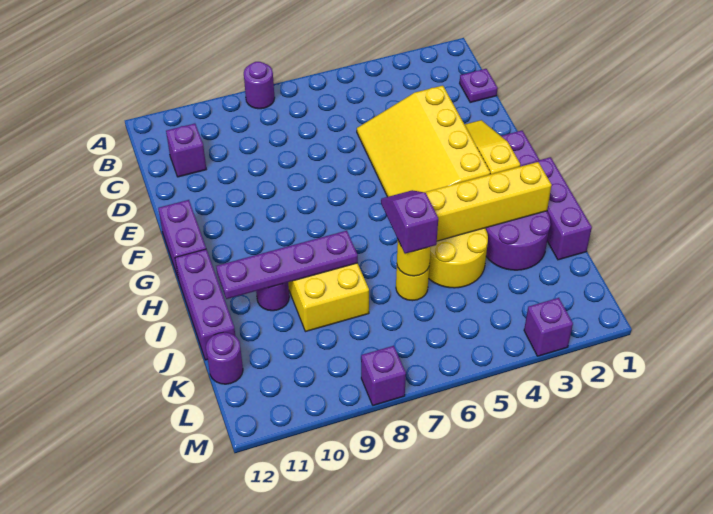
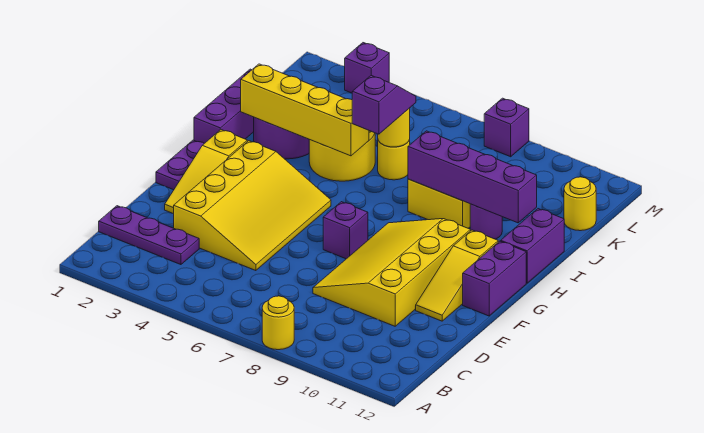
purple 1x1 round brick [244,62,275,109] -> yellow 1x1 round brick [262,296,294,350]
purple 1x1 plate [460,69,498,102] -> purple 1x3 plate [99,206,199,265]
purple 1x1 brick [166,124,206,177] -> purple 1x1 brick moved to [323,202,368,259]
none -> yellow 3x4 slope [313,219,471,326]
none -> yellow 1x3 slope [416,230,498,321]
purple 1x3 brick [175,249,235,360] -> purple 1x2 brick [501,209,564,283]
purple 1x2 slope [381,190,438,254] -> purple 1x2 slope turned to [352,76,416,134]
purple 1x4 plate [216,231,358,299] -> purple 1x4 brick [408,131,537,223]
purple 1x1 round brick [206,332,243,384] -> yellow 1x1 round brick [564,177,596,231]

